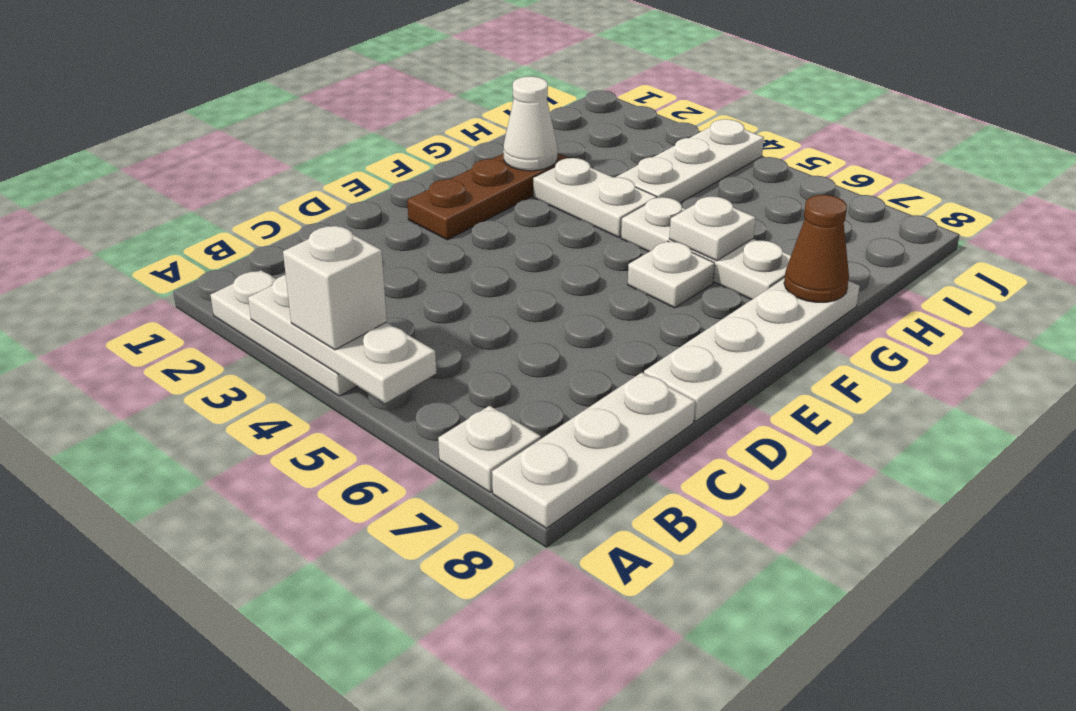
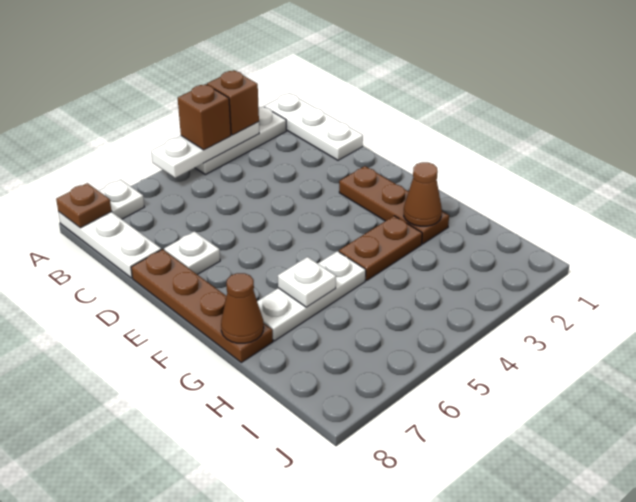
none -> brown 1x1 brick [207,70,259,135]
white 1x1 brick [283,226,387,350] -> brown 1x1 brick [178,84,231,150]
none -> brown 1x1 plate [56,183,111,228]
white 1x4 plate [644,278,860,421] -> brown 1x4 plate [131,249,273,362]
white 1x1 plate [628,241,715,308] -> white 1x1 plate moved to [164,231,220,275]
white 1x1 cone [503,76,558,171] -> brown 1x1 cone [404,162,442,226]
white 1x2 plate [533,158,657,237] -> brown 1x2 plate [339,216,422,280]
white 1x3 plate [616,119,764,203] -> white 1x3 plate moved to [265,93,363,160]

